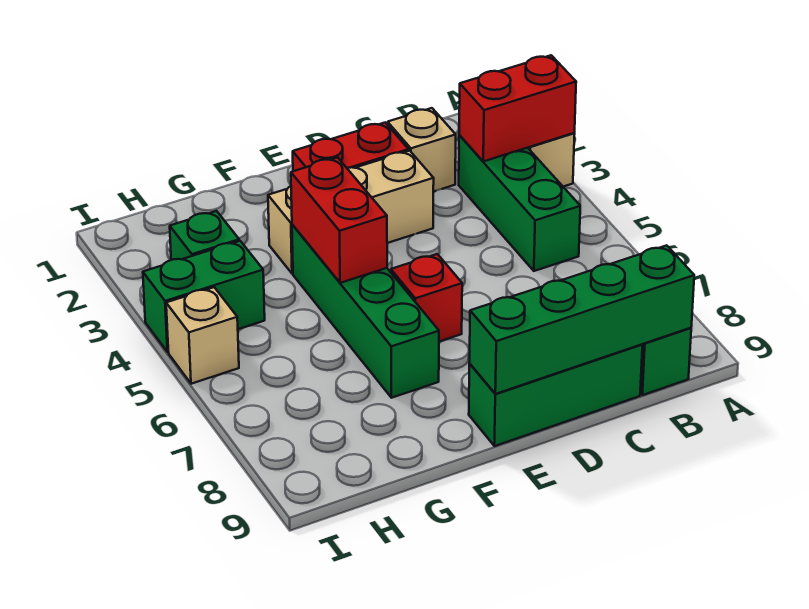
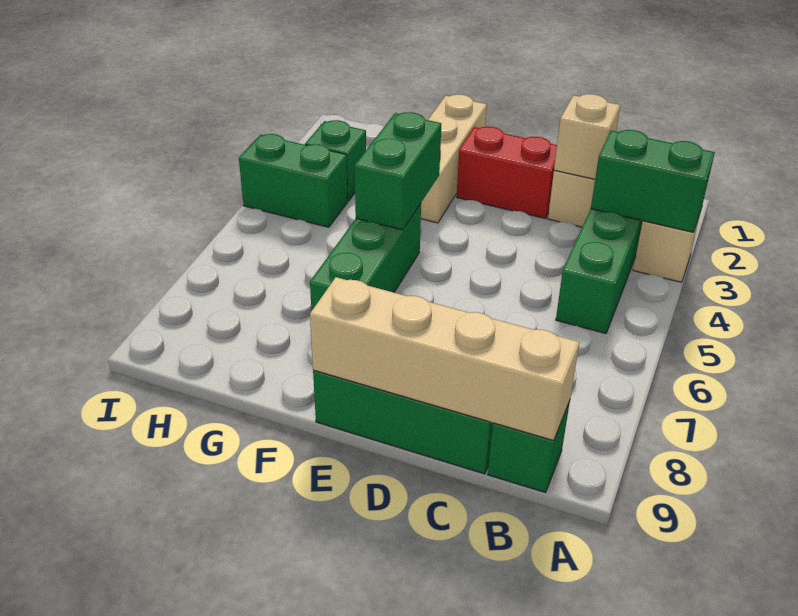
red 1x2 brick [459,55,576,161] -> green 1x2 brick [591,130,715,232]
green 1x4 brick [469,245,694,394] -> tan 1x4 brick [310,277,579,441]
tan 1x3 brick [268,151,434,274] -> tan 1x3 brick turned to [421,94,487,223]
red 1x1 brick [391,254,462,342] -> none
green 1x4 brick [292,225,439,398] -> green 1x3 brick [310,204,421,311]
red 1x2 brick [291,158,387,283] -> green 1x2 brick [355,112,441,230]
tan 1x1 brick [166,287,239,384] -> tan 1x1 brick moved to [554,94,620,179]

